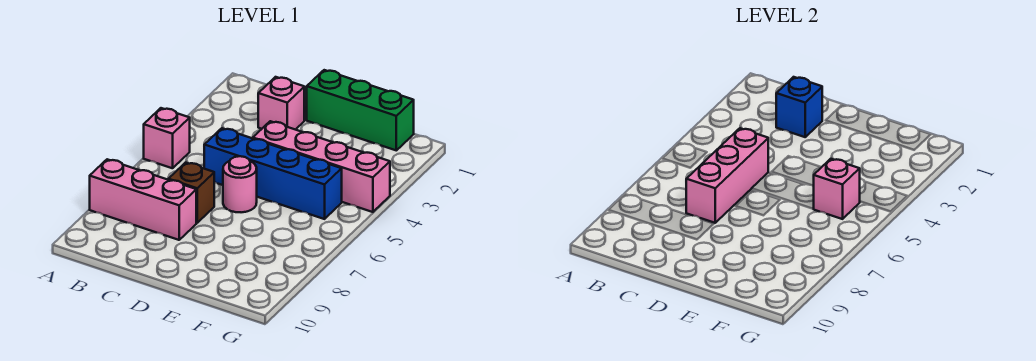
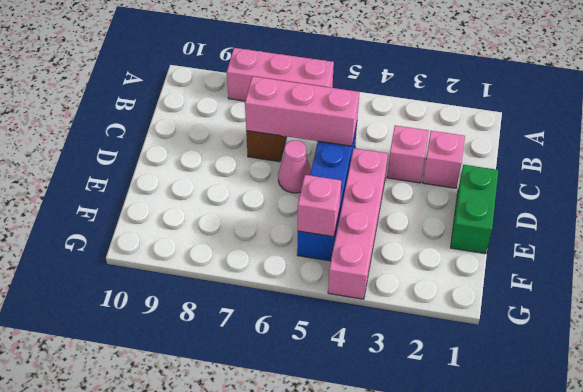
pink 1x1 brick [144,108,190,168] -> pink 1x1 brick moved to [387,125,429,183]
pink 1x3 brick [90,159,196,240] -> pink 1x3 brick turned to [227,48,334,101]
blue 1x1 brick [776,77,822,137] -> none
green 1x3 brick [307,70,414,150] -> green 1x2 brick [451,165,498,254]
pink 1x1 round brick [223,156,257,212] -> pink 1x1 cone [278,140,311,193]

